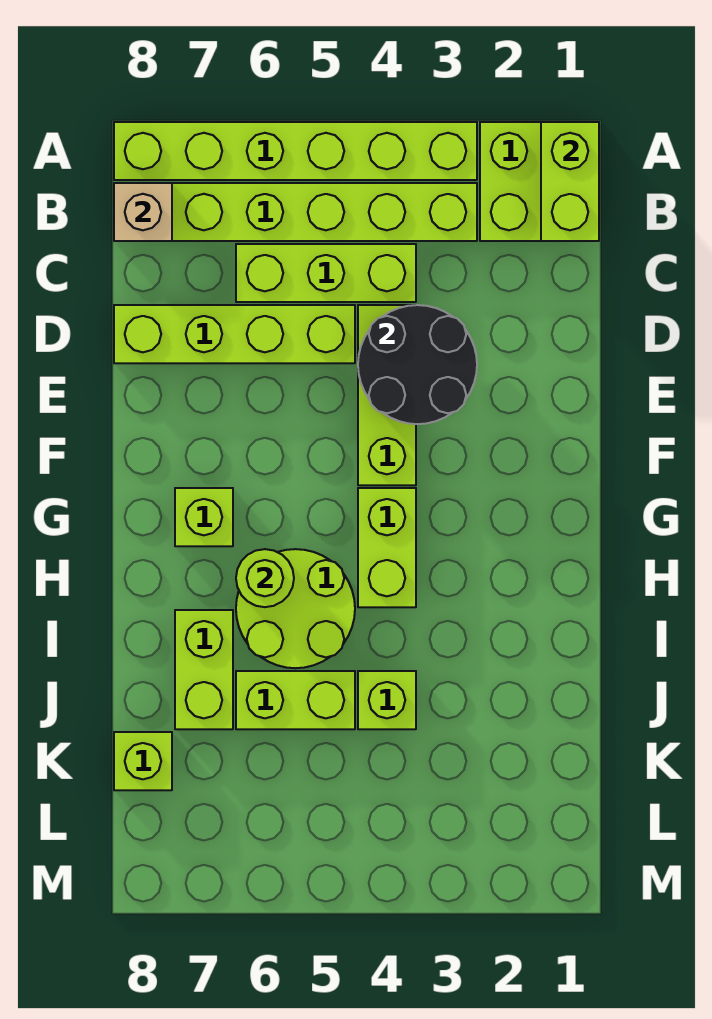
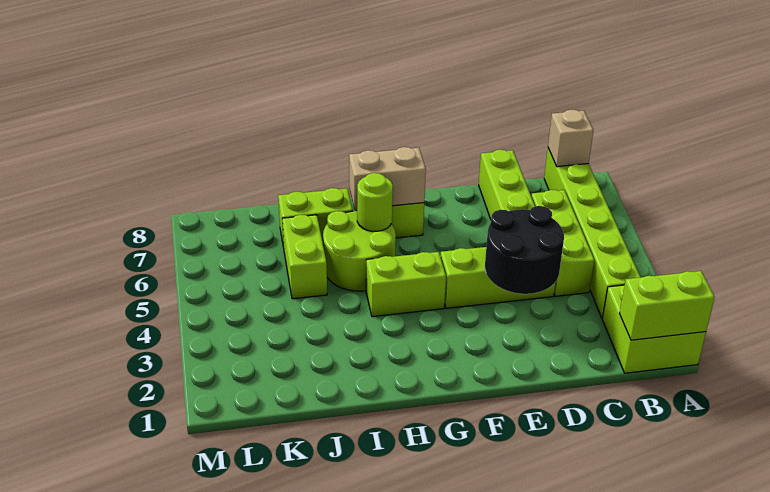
lime 1x6 brick [114,122,477,180] -> none
none -> tan 1x2 brick [349,147,426,209]
lime 1x1 brick [358,671,416,729] -> none
lime 1x1 brick [114,732,172,790] -> none

